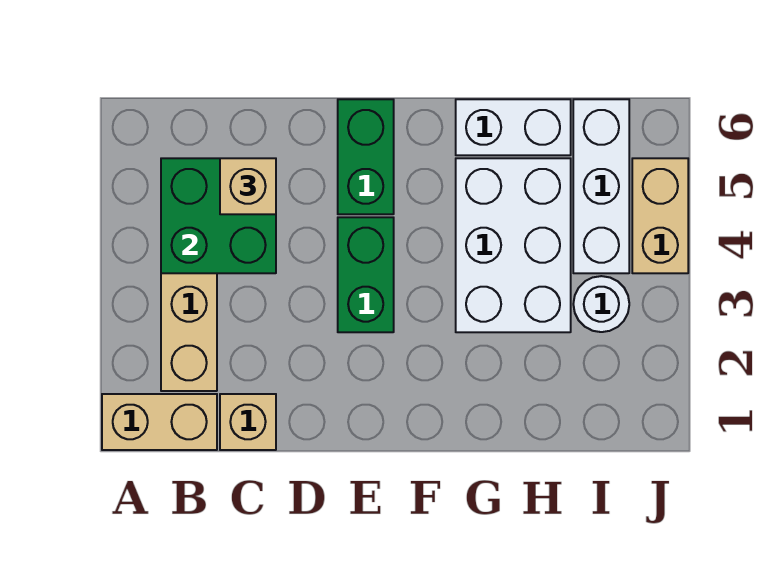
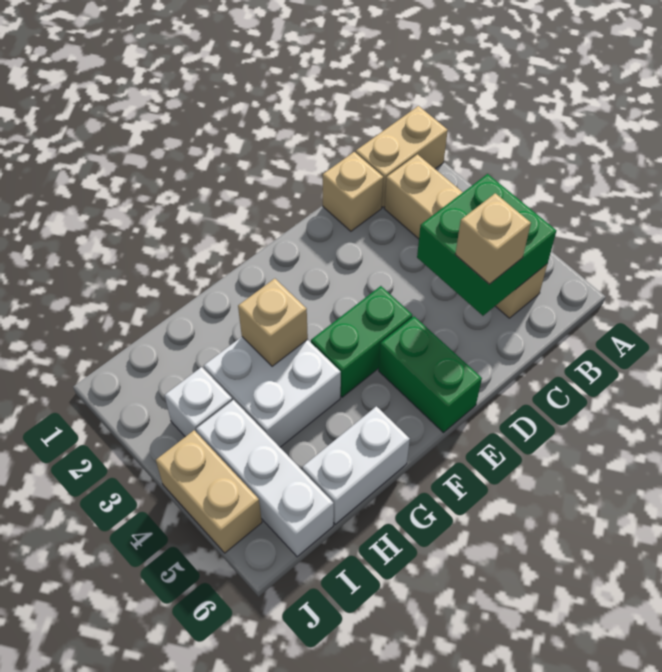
green 1x2 brick [338,217,394,332] -> green 1x2 brick turned to [311,286,412,397]
white 2x3 brick [456,158,571,332] -> white 2x2 brick [204,337,341,447]
none -> tan 1x1 brick [238,279,308,366]
white 1x1 round brick [573,276,629,332] -> white 1x1 brick [165,367,232,437]

